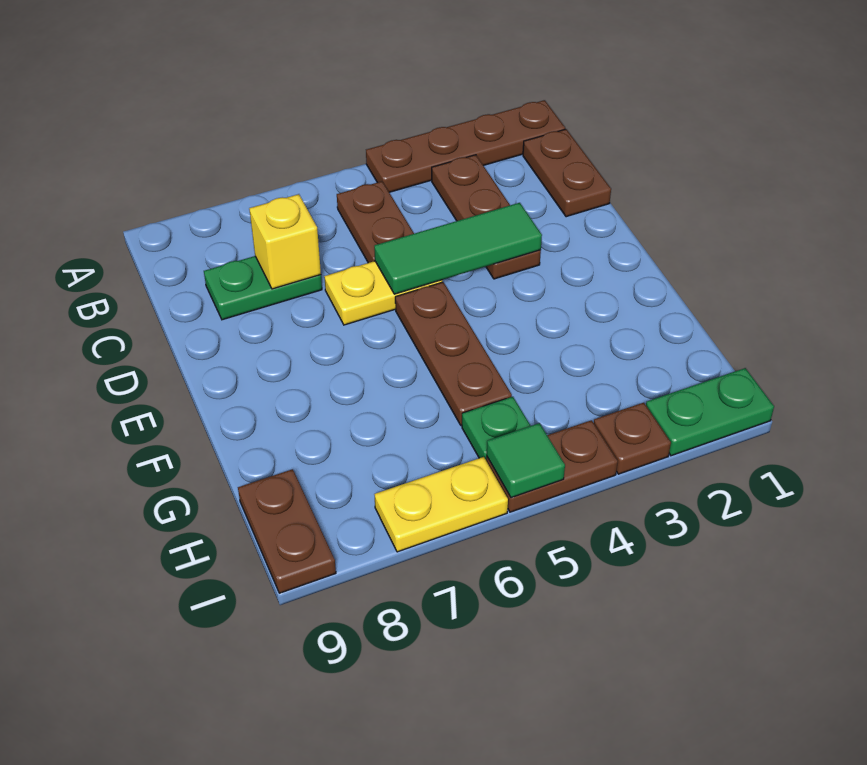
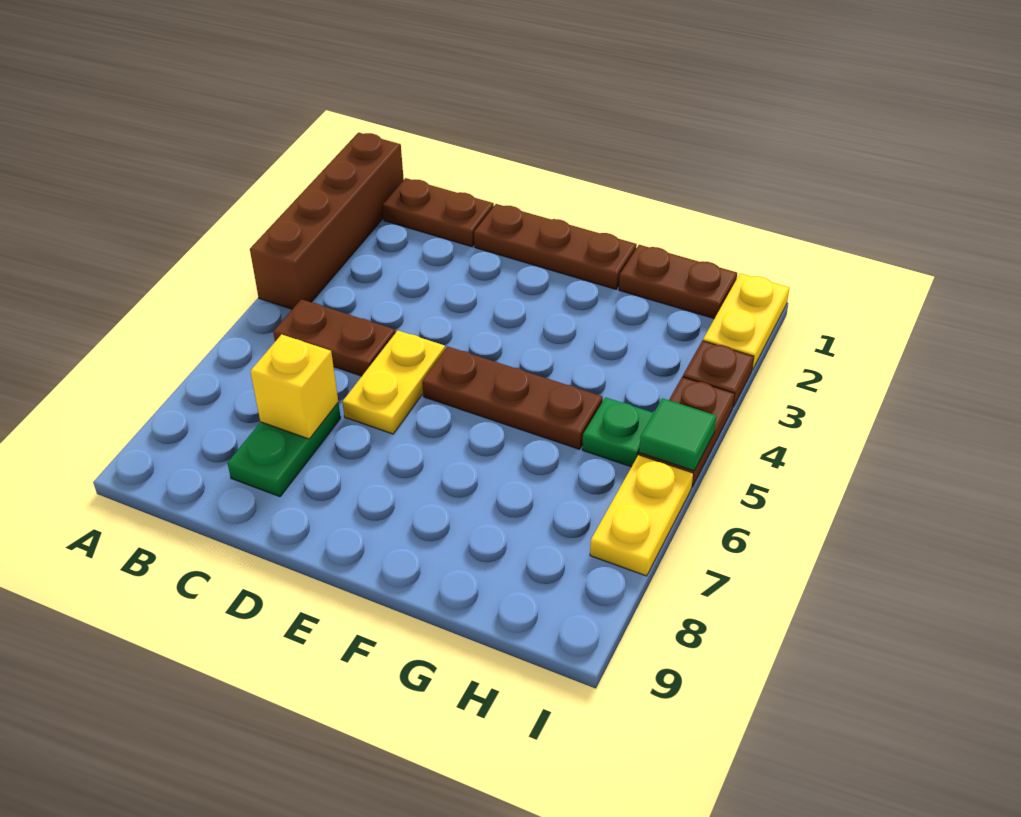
brown 1x4 plate [366,100,565,192] -> brown 1x4 brick [250,133,404,309]
brown 1x3 plate [432,155,541,279] -> brown 1x3 plate moved to [474,204,637,289]
green 1x3 tile [374,203,542,294] -> none
brown 1x2 plate [238,469,336,593] -> brown 1x2 plate moved to [619,245,737,319]
green 1x2 plate [646,368,774,456] -> yellow 1x2 plate [703,273,789,370]

